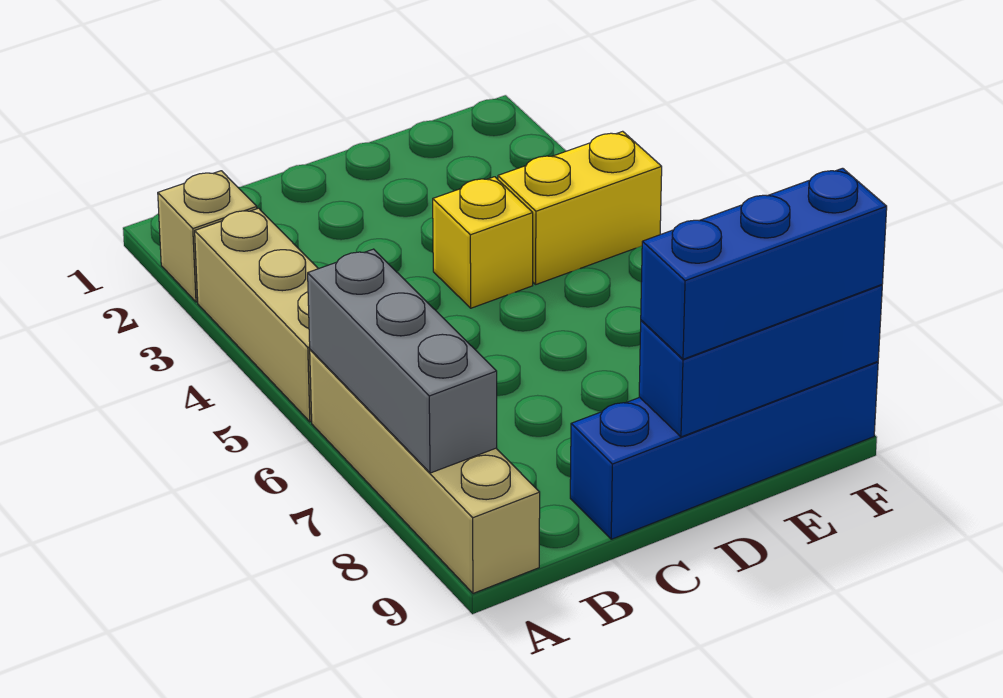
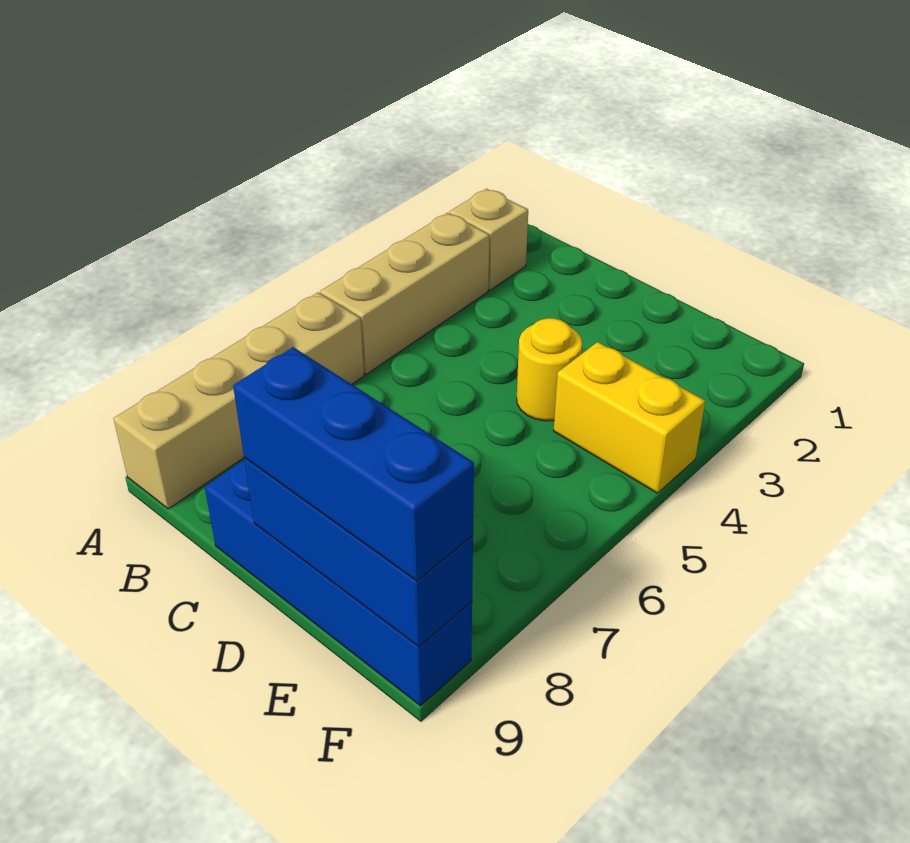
grey 1x3 brick [308,249,497,473] -> none
yellow 1x1 brick [433,177,533,308] -> yellow 1x1 round brick [517,318,582,421]

